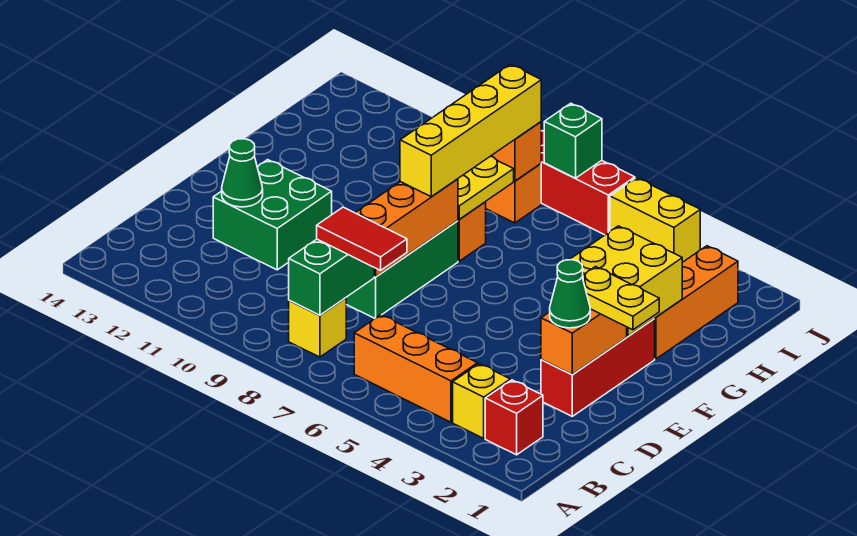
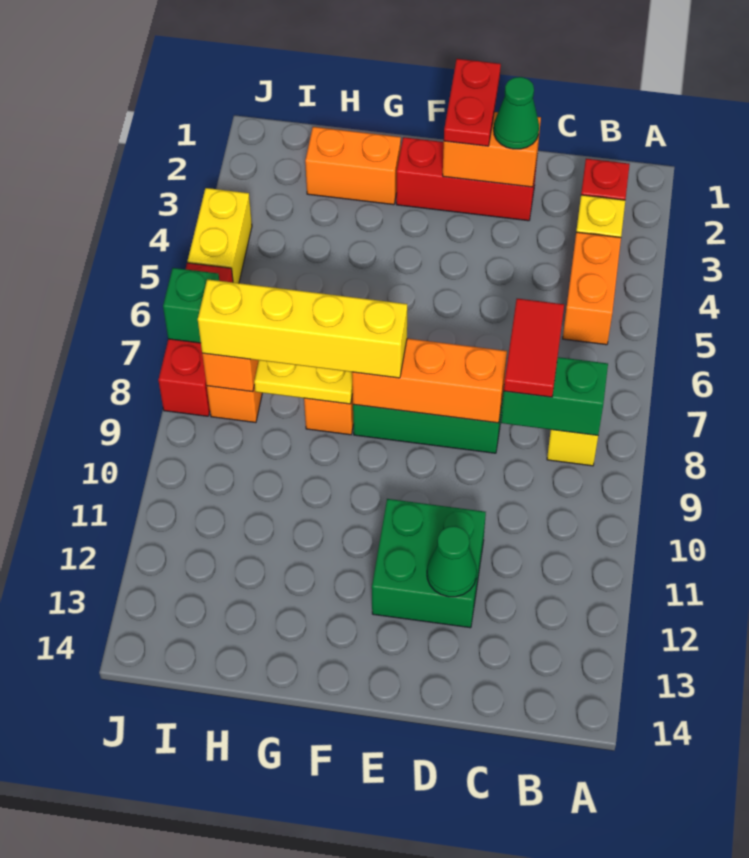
orange 1x3 brick [354,315,478,422] -> orange 1x2 brick [563,232,621,345]
yellow 1x2 plate [582,267,659,330] -> red 1x2 plate [444,59,501,146]
yellow 2x2 brick [569,226,682,336] -> none
orange 1x3 brick [654,246,738,359] -> orange 1x2 brick [305,127,401,205]

